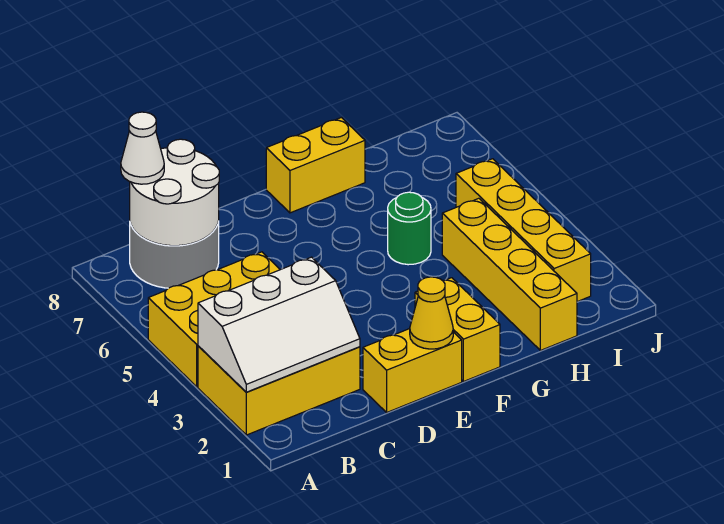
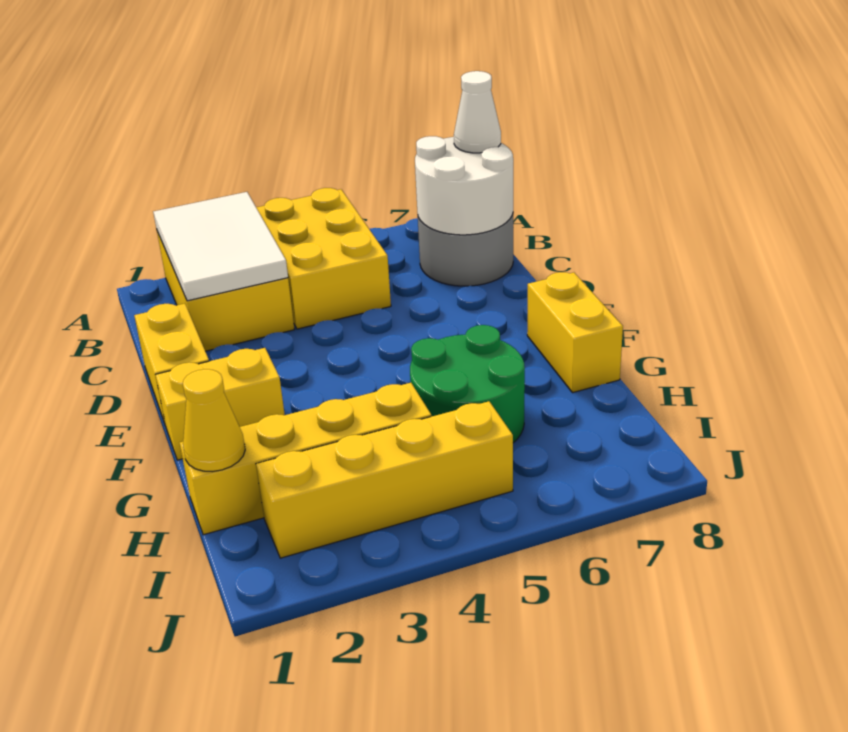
white 2x3 slope [198,257,360,392] -> white 2x3 tile [153,192,288,301]
yellow 1x1 cone [410,277,453,349] -> yellow 1x1 cone moved to [183,369,245,472]
green 1x1 round brick [388,192,431,265] -> green 2x2 round brick [410,325,525,443]

